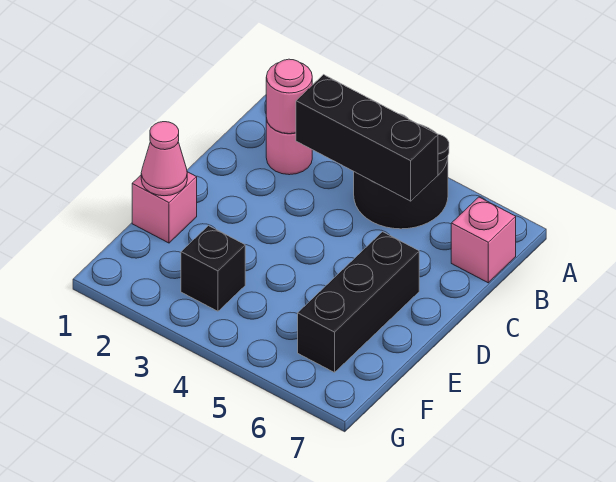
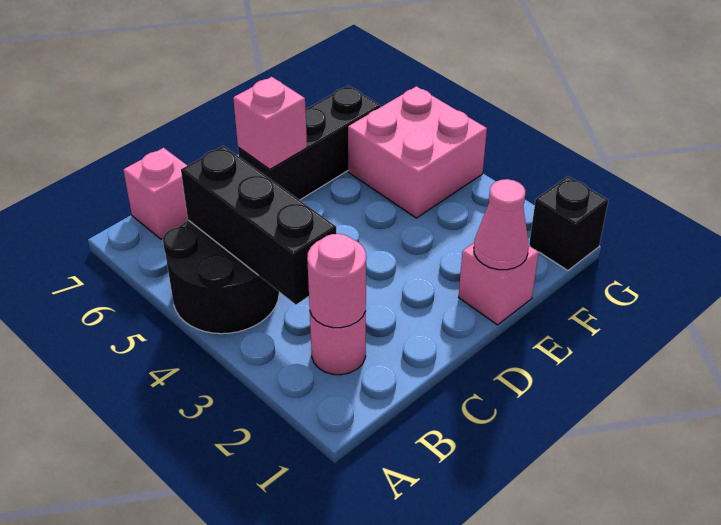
none -> pink 1x1 brick [233,77,307,169]
black 1x1 brick [181,226,245,311] -> black 1x1 brick moved to [529,176,608,271]
none -> pink 2x2 brick [348,86,487,218]

